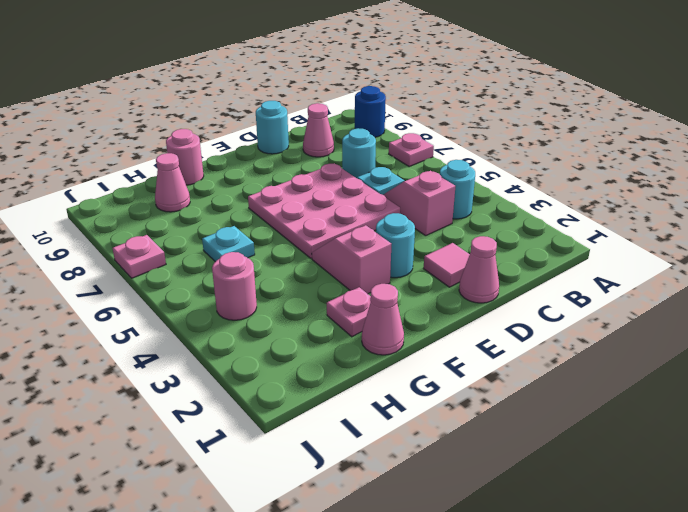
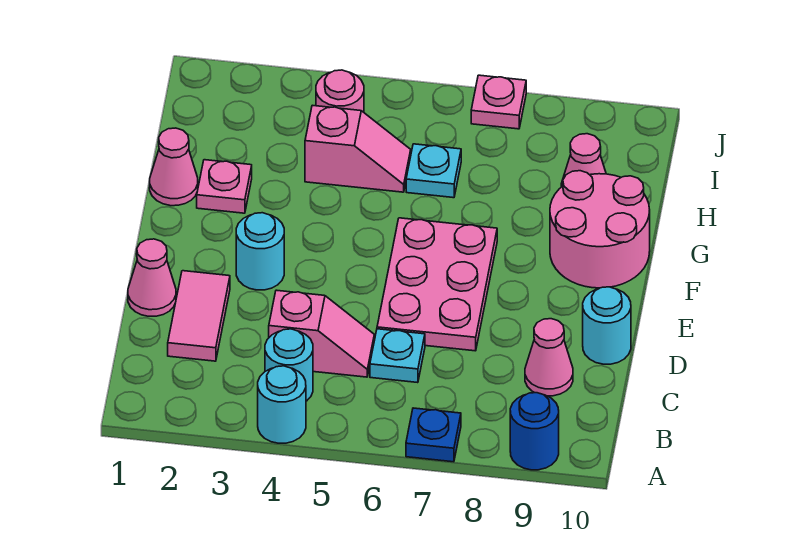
pink 1x1 plate [389,133,434,167] -> blue 1x1 plate [406,408,461,462]
cyan 1x1 round brick [342,128,376,178] -> cyan 1x1 round brick moved to [258,366,306,443]
pink 1x1 tile [424,243,470,287] -> pink 1x2 tile [168,271,230,361]
pink 3x3 plate [248,164,400,258] -> pink 2x3 plate [377,218,497,351]
pink 1x2 slope [312,225,391,294] -> pink 1x2 slope moved to [305,105,411,192]
pink 1x1 round brick [166,129,204,185] -> pink 2x2 round brick [550,171,650,288]

